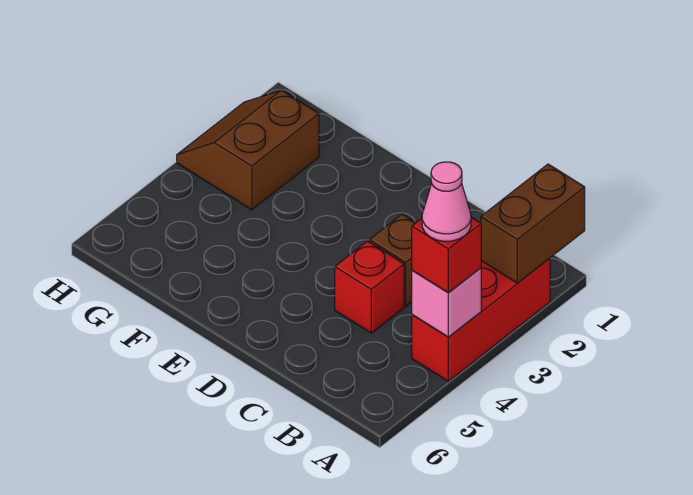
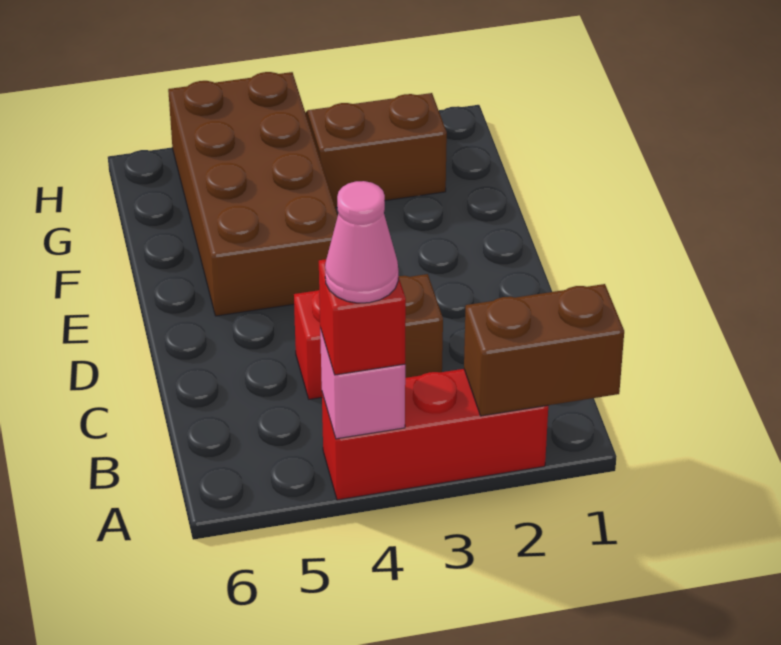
none -> brown 2x4 brick [168,72,338,316]

